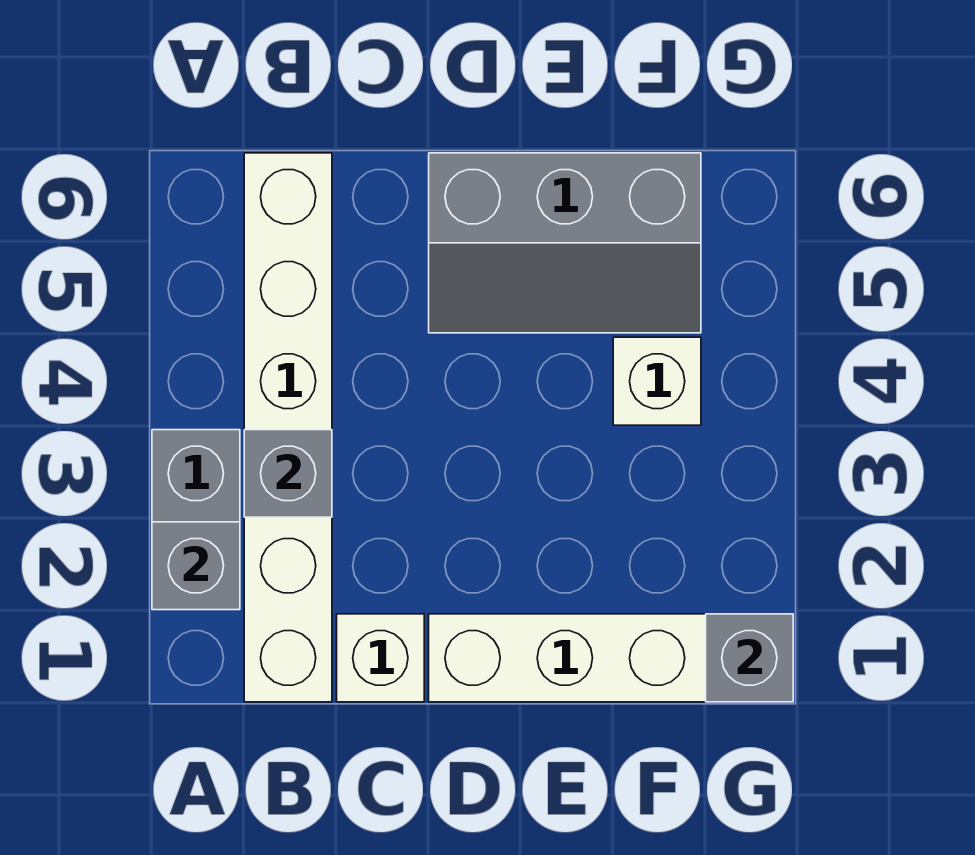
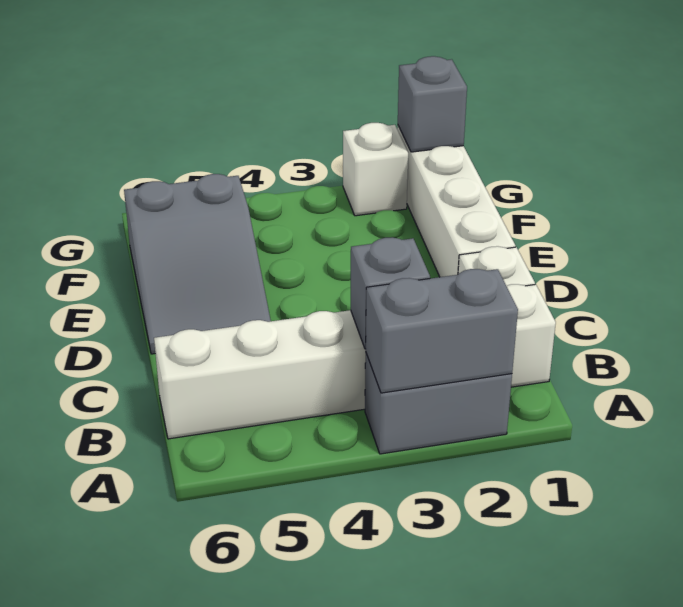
grey 1x1 brick [152,522,240,610] -> grey 1x2 brick [366,269,518,393]
grey 2x3 slope [429,153,701,333] -> grey 2x3 slope turned to [124,174,271,354]
white 1x1 brick [613,337,701,425] -> white 1x1 brick moved to [343,123,408,216]

